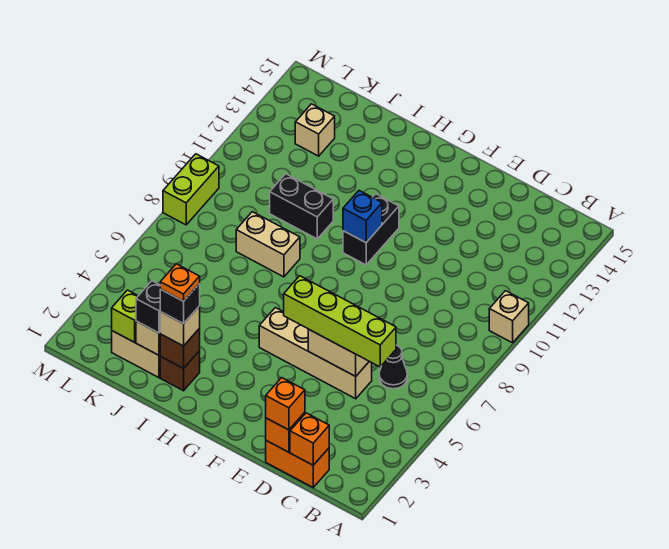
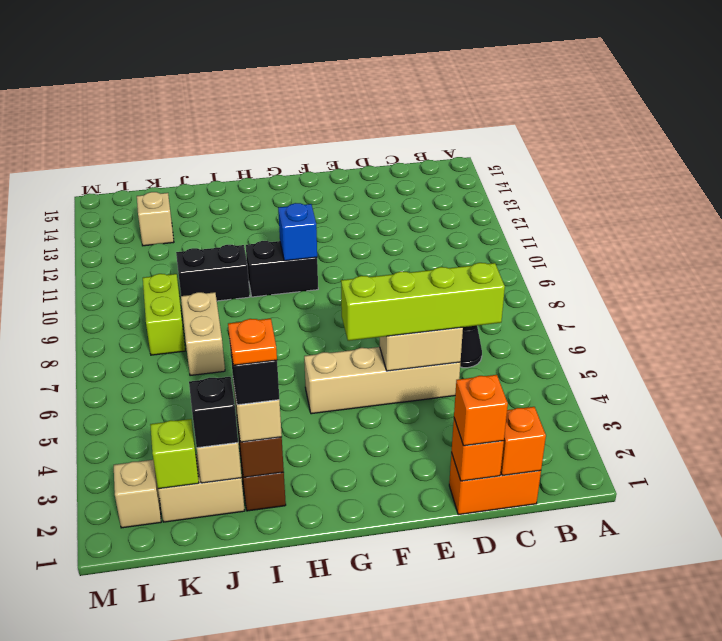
tan 1x1 brick [489,291,529,343] -> tan 1x1 brick moved to [114,460,161,528]
black 1x2 brick [343,194,399,265] -> black 1x2 brick turned to [246,241,318,297]
tan 1x2 brick [236,212,300,277] -> tan 1x2 brick turned to [181,292,225,376]
lime 1x2 brick [163,154,219,225] -> lime 1x2 brick moved to [143,274,185,355]

